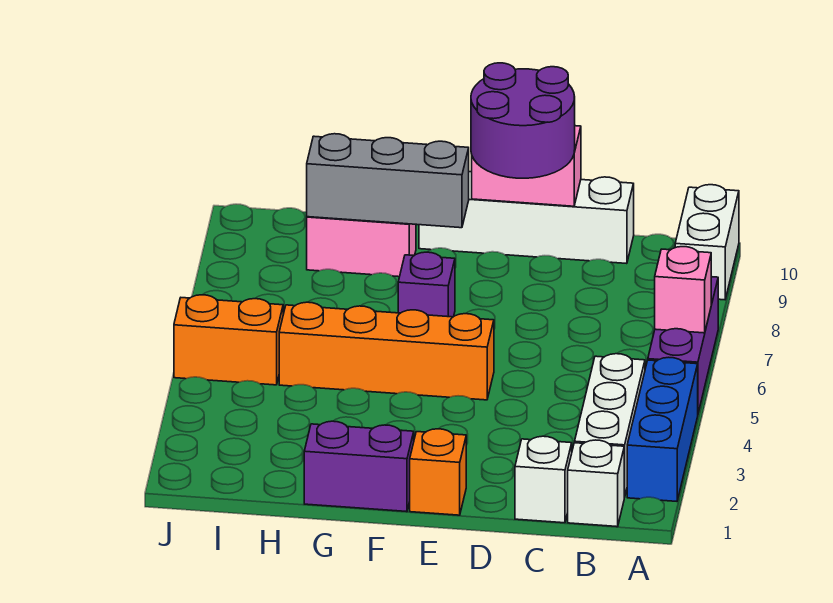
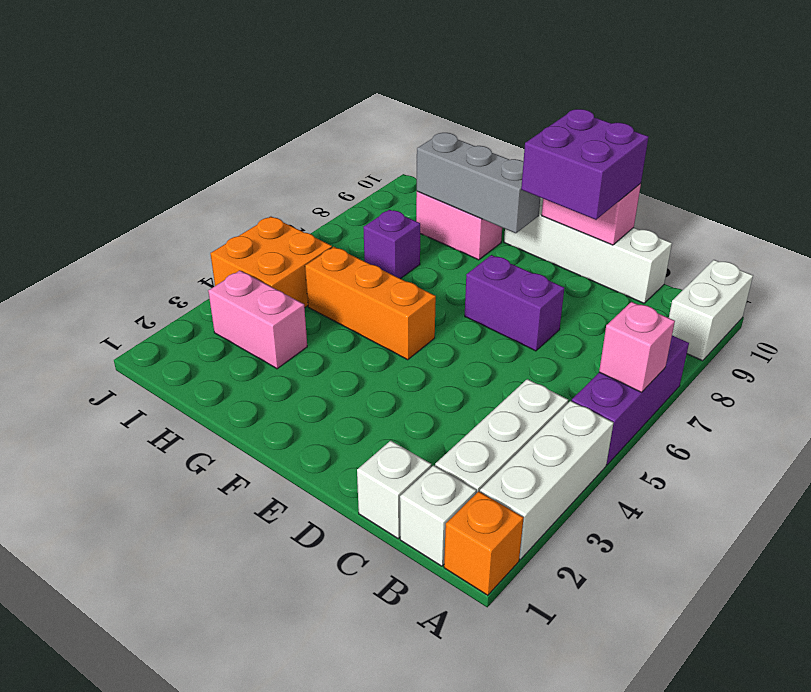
blue 1x3 brick [627,357,698,501] -> white 1x3 brick [480,401,614,560]
purple 2x2 round brick [471,63,575,178] -> purple 2x2 brick [521,109,648,220]
orange 1x1 brick [410,429,466,515] -> orange 1x1 brick moved to [444,491,524,595]
orange 1x4 brick [279,302,494,400] -> orange 1x3 brick [305,247,436,360]
purple 1x2 brick [304,421,414,512] -> purple 1x2 brick moved to [465,255,564,351]
purple 1x1 brick [398,252,455,317] -> purple 1x1 brick moved to [363,210,420,279]
none -> pink 1x2 brick [208,271,307,369]
orange 1x2 brick [174,295,283,385] -> orange 2x2 brick [210,217,332,308]

